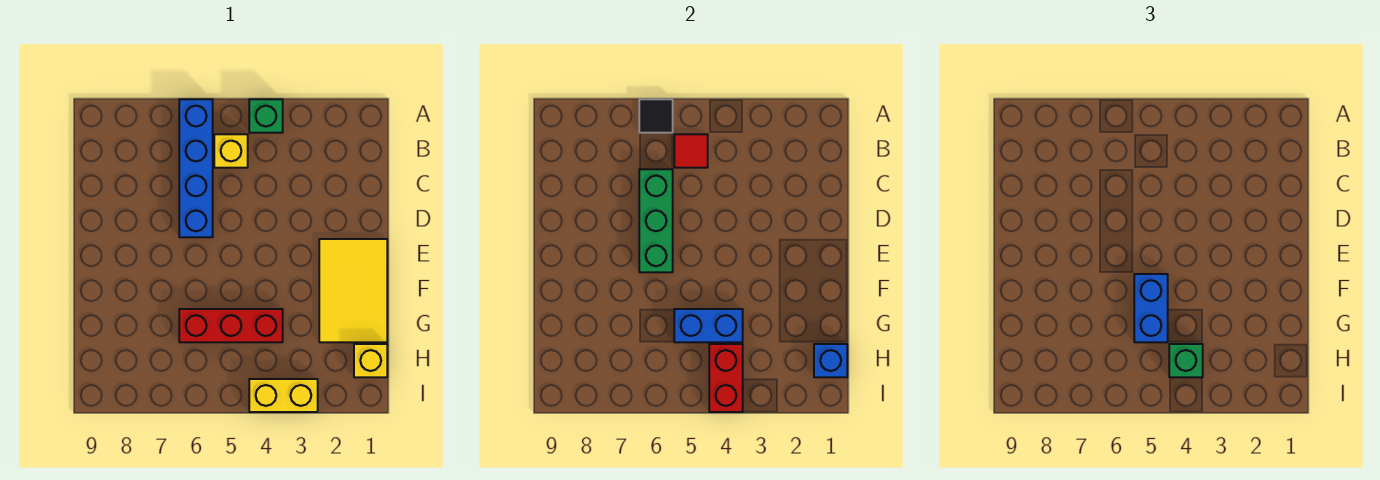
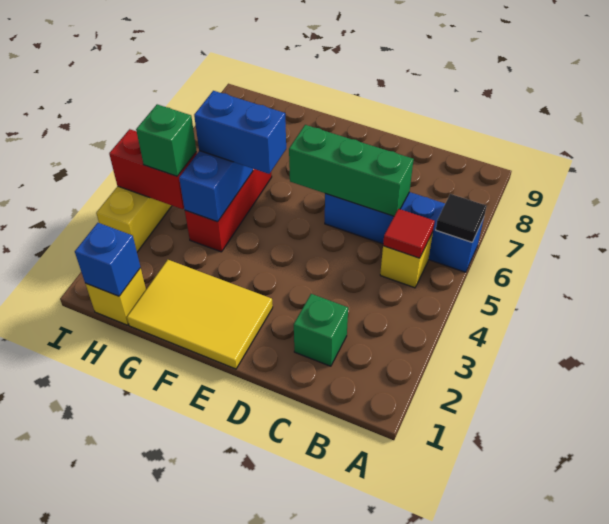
green 1x1 brick [249,99,283,133] -> green 1x1 brick moved to [294,294,348,366]

